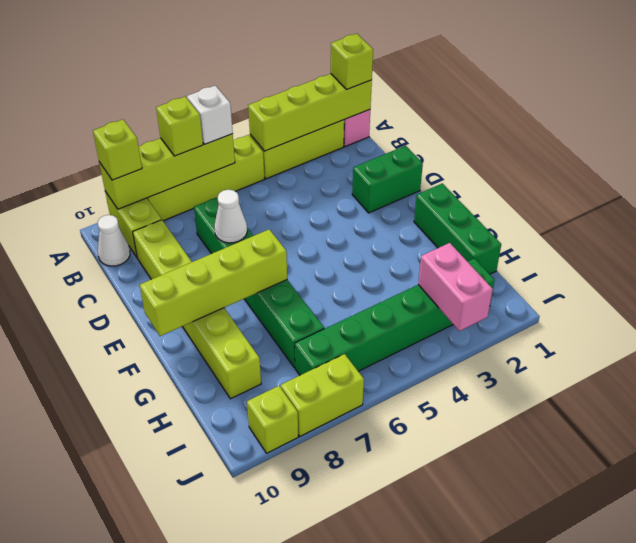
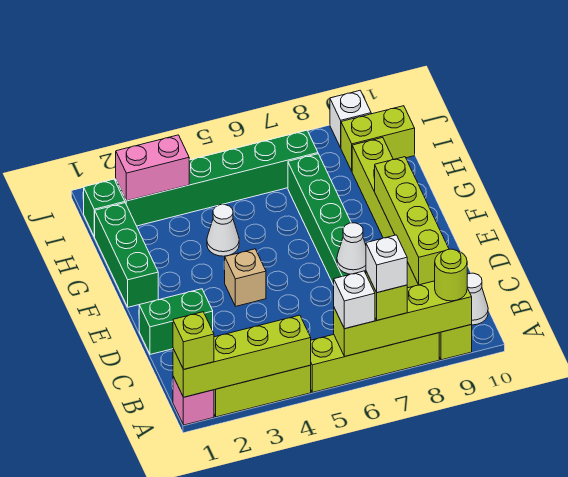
none -> white 1x1 brick [366,235,407,293]
lime 1x1 brick [93,119,142,180] -> lime 1x1 round brick [435,249,467,301]
none -> tan 1x1 brick [224,249,266,306]
lime 1x4 brick [140,229,287,336] -> lime 1x4 brick turned to [375,157,449,285]
none -> white 1x1 cone [207,205,239,256]
none -> green 1x1 brick [84,179,125,236]
pink 1x2 brick [418,243,493,331] -> pink 1x2 brick turned to [116,135,189,201]
lime 1x2 brick [281,354,364,436] -> lime 1x2 brick moved to [341,106,415,171]
lime 1x1 brick [247,386,298,453] -> white 1x1 brick [330,90,371,148]

